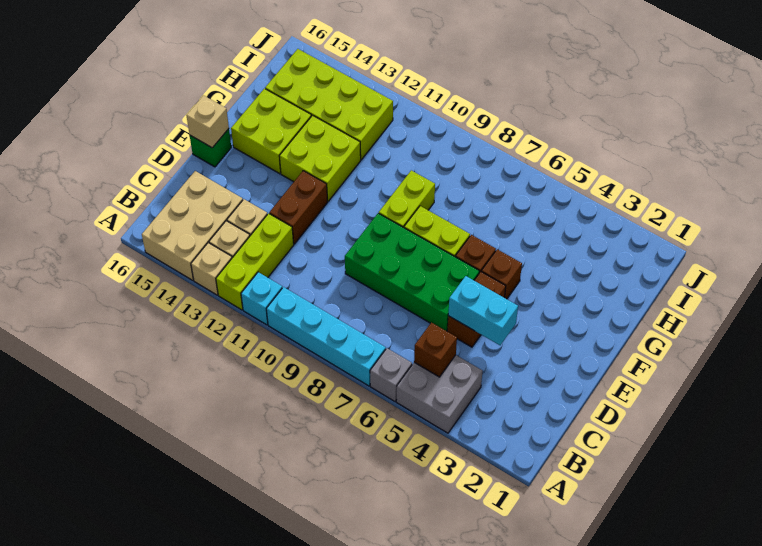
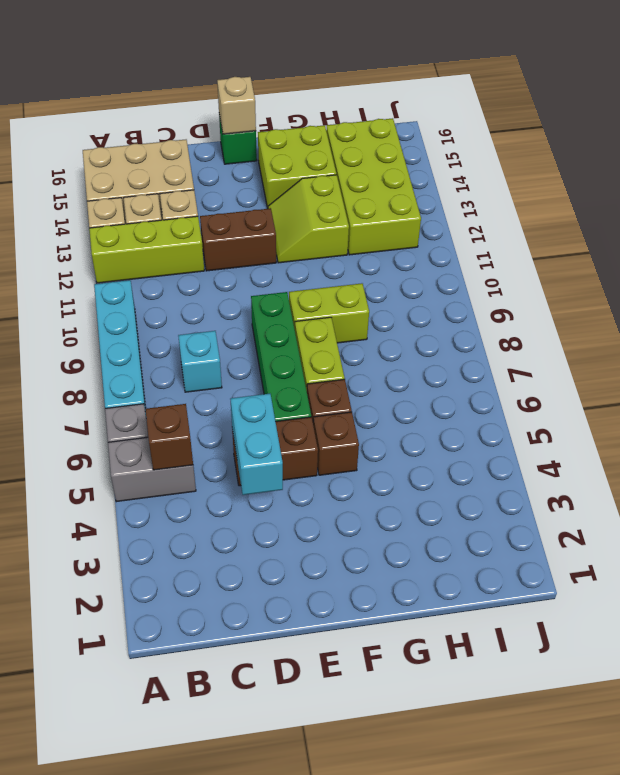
grey 2x2 brick [396,355,483,433] -> grey 1x2 brick [108,437,196,502]
cyan 1x1 brick [241,272,282,325] -> cyan 1x1 brick moved to [178,331,222,392]
green 2x4 brick [345,213,480,331] -> green 1x4 brick [251,292,311,421]
lime 2x2 brick [279,115,361,201] -> lime 2x2 slope [268,175,349,263]

